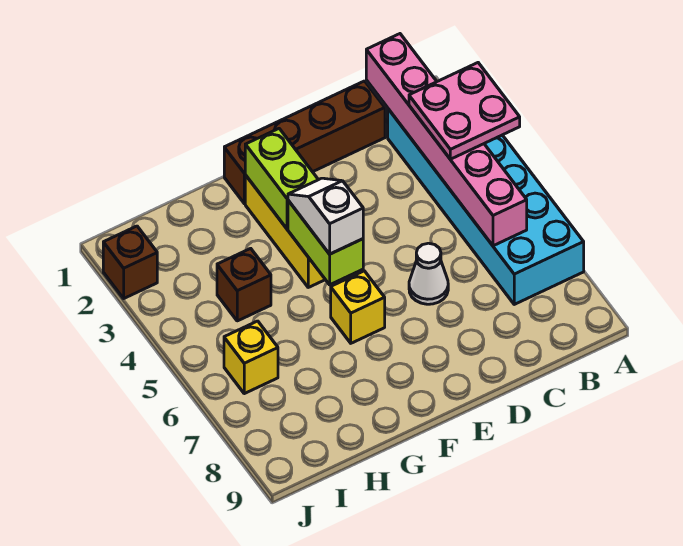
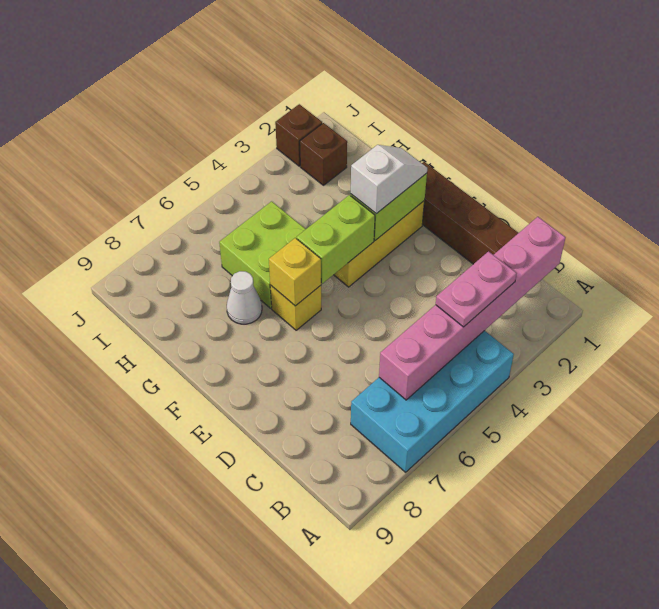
cyan 2x6 brick [388,109,584,304] -> cyan 2x4 brick [351,331,514,472]
pink 2x2 plate [409,63,520,159] -> pink 1x2 plate [436,251,517,327]
white 1x1 cone [409,243,448,304] -> white 1x1 cone moved to [227,271,262,324]
white 1x2 slope [288,178,363,254] -> white 1x2 slope moved to [351,145,427,214]
none -> lime 2x2 brick [219,201,306,308]
brown 1x1 brick [217,248,271,321] -> brown 1x1 brick moved to [300,123,347,185]
yellow 1x1 brick [224,321,278,394] -> yellow 1x1 brick moved to [269,238,321,306]

